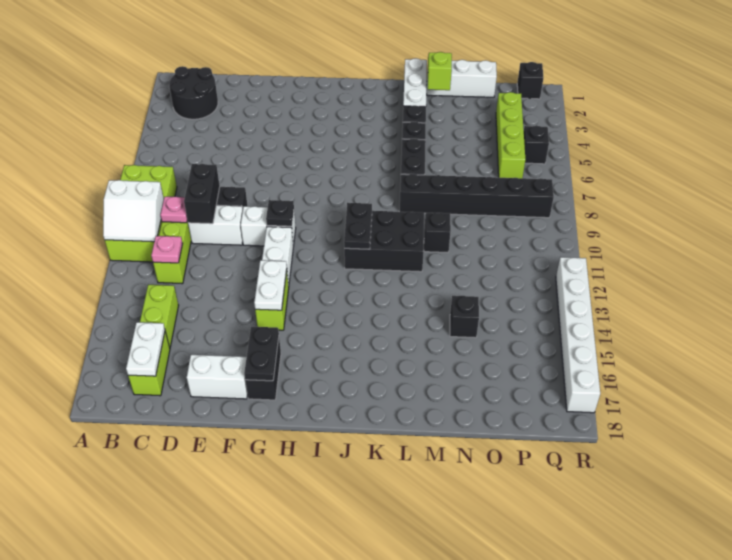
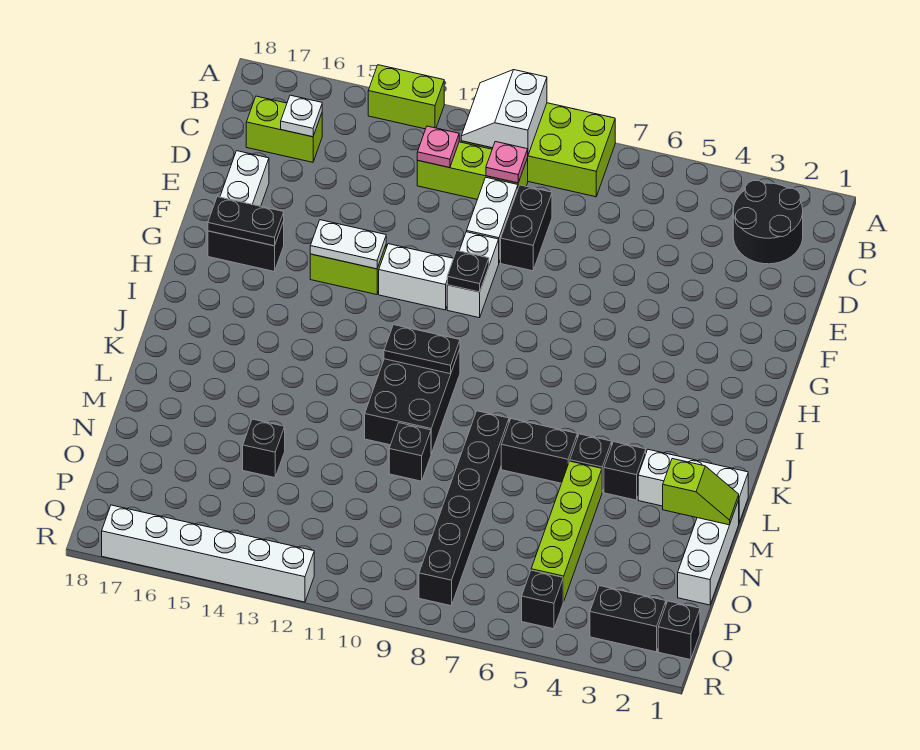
lime 1x2 brick [140,285,179,348] -> lime 1x2 brick moved to [368,65,444,129]
white 1x2 plate [126,322,165,376] -> white 1x1 plate [281,95,322,137]
black 1x2 brick [184,164,220,224] -> black 1x2 brick moved to [590,586,666,652]
lime 1x4 brick [496,92,525,178] -> lime 1x4 brick turned to [531,461,602,601]

